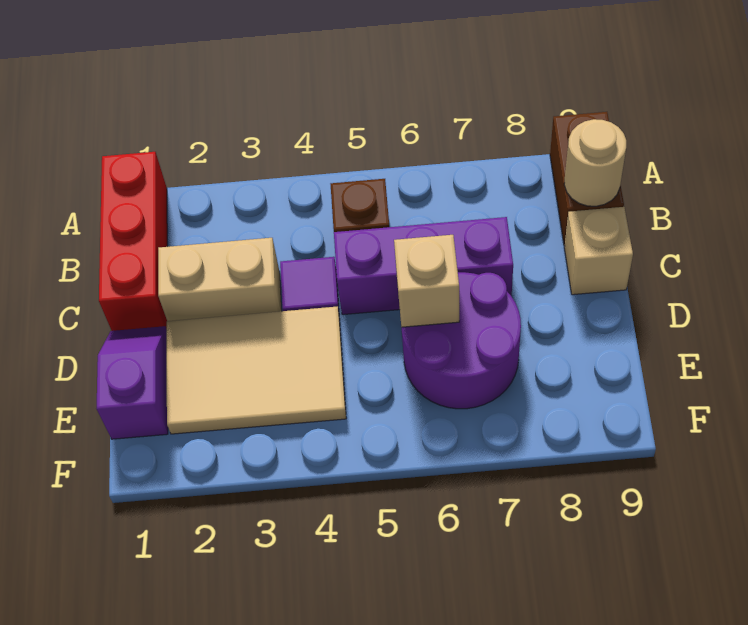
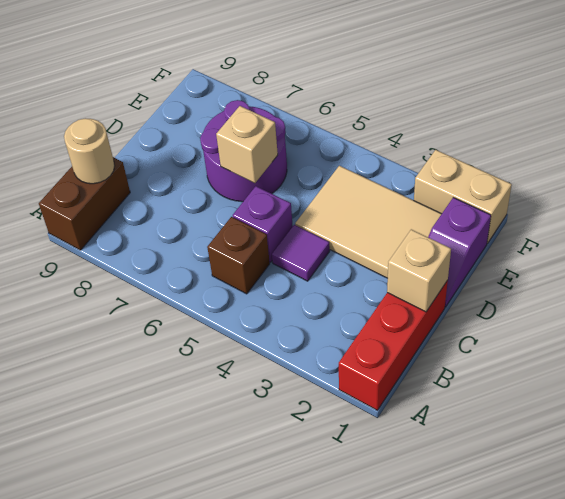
tan 1x2 brick [158,238,282,321] -> tan 1x2 brick moved to [414,150,512,244]
purple 1x3 brick [334,217,513,315] -> purple 1x1 brick [233,186,293,262]
tan 1x1 brick [564,207,633,295] -> tan 1x1 brick moved to [387,229,451,312]

